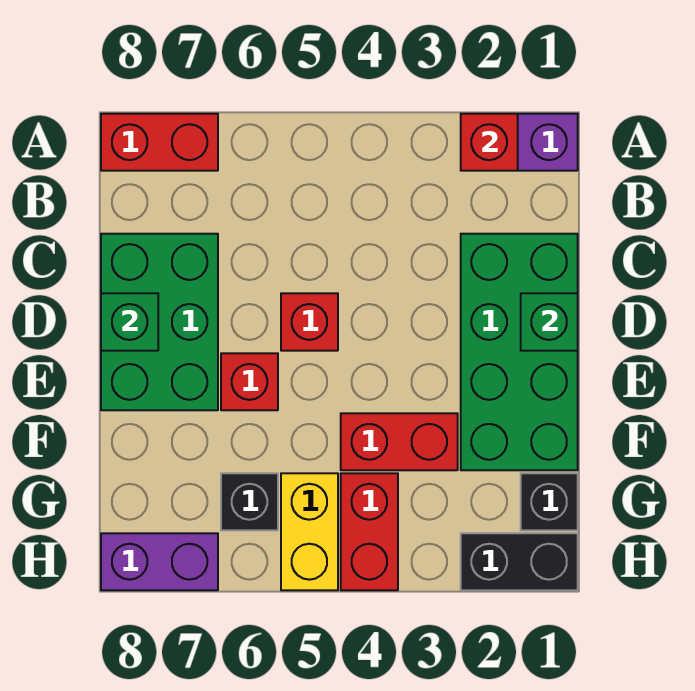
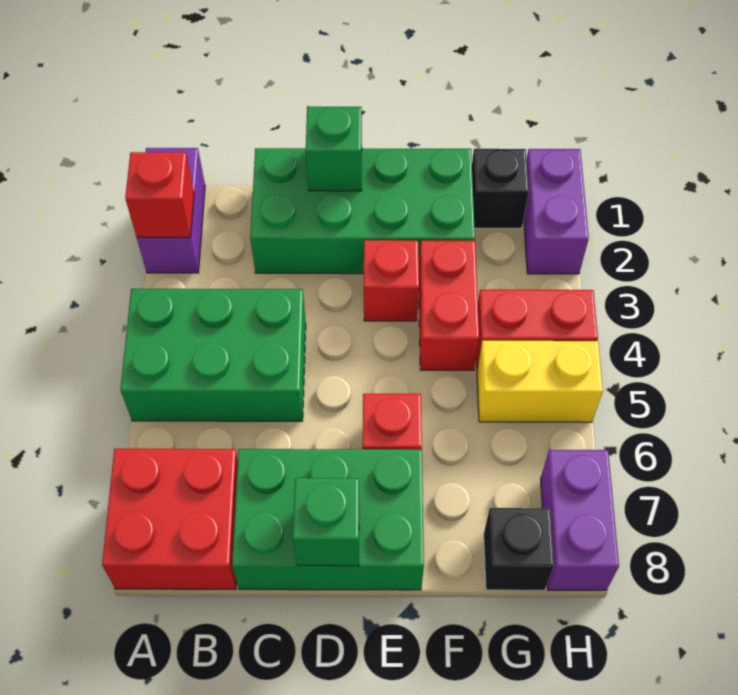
none -> green 2x3 brick [121,289,306,421]
red 1x2 brick [101,114,218,171] -> red 2x2 brick [102,449,238,589]
red 1x1 brick [281,293,338,351] -> red 1x1 brick moved to [364,240,419,321]
black 1x1 brick [221,473,278,530] -> black 1x1 brick moved to [484,508,554,590]
black 1x2 brick [461,533,578,590] -> purple 1x2 brick [524,149,589,274]

